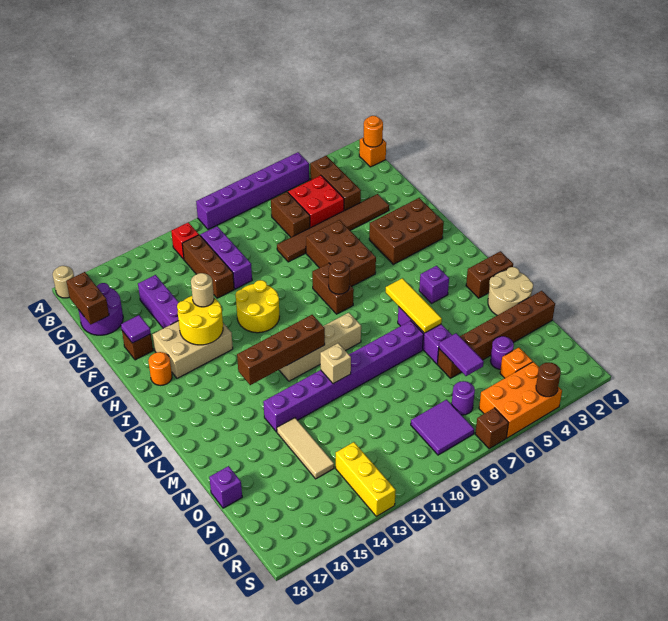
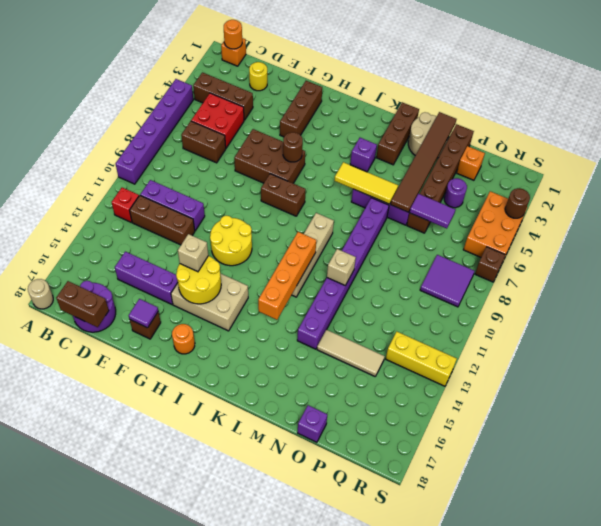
none -> yellow 1x1 round brick [249,62,267,91]
brown 1x6 tile [277,194,389,262] -> brown 1x6 tile moved to [391,112,456,212]
brown 2x3 brick [369,198,444,264] -> brown 1x3 brick [280,81,322,137]
tan 2x3 brick [152,321,233,378] -> tan 2x3 brick turned to [171,273,248,331]
tan 1x1 round brick [191,273,214,307] -> tan 1x1 brick [178,234,208,272]
brown 1x1 round brick [329,261,350,294] -> brown 1x1 round brick moved to [283,132,303,162]
brown 1x4 brick [237,315,325,385] -> orange 1x4 brick [258,232,316,320]
brown 1x2 brick [466,251,513,298] -> brown 1x3 brick [376,102,419,165]
orange 1x1 brick [500,348,533,378] -> orange 1x1 brick moved to [457,146,485,180]
purple 1x1 round brick [452,381,475,415] -> none

